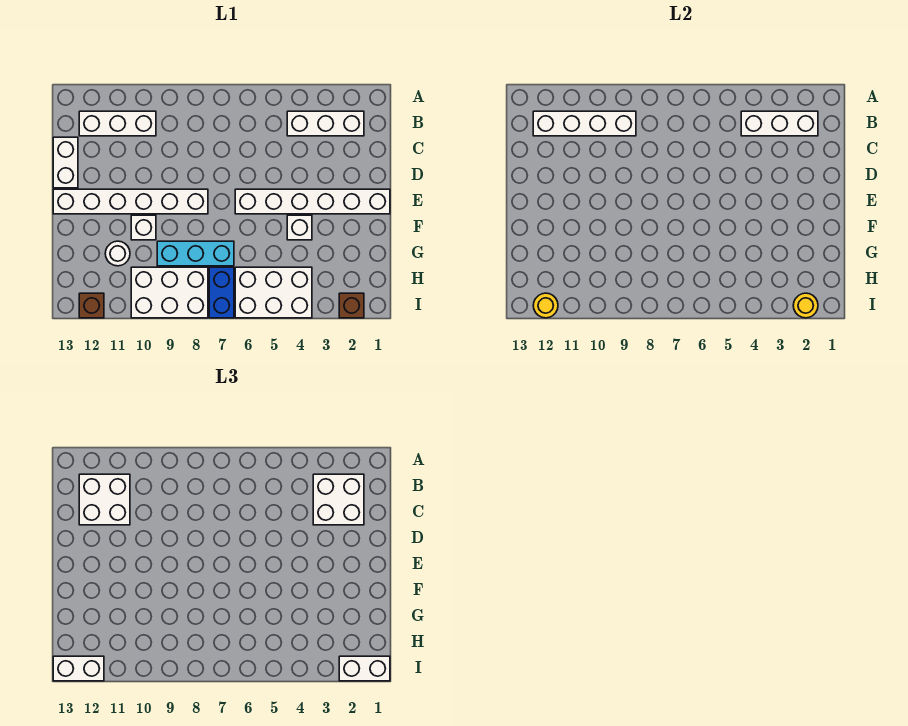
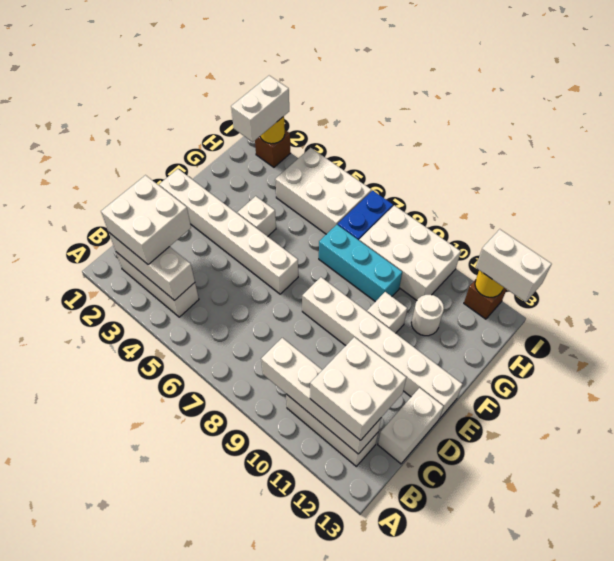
white 1x2 brick [339,656,390,681] -> white 1x2 brick turned to [231,76,289,142]

